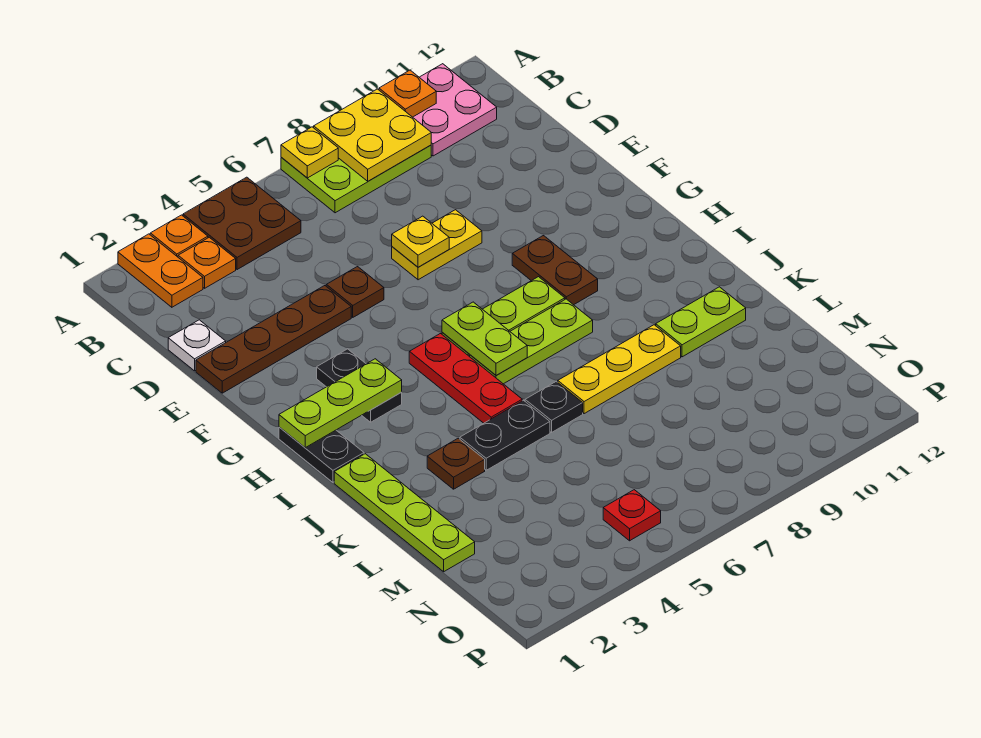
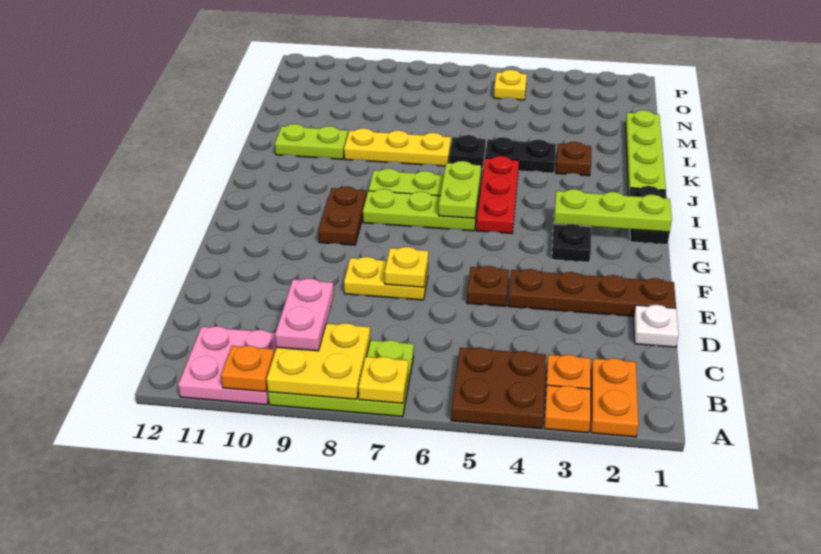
none -> pink 1x2 plate [275,278,334,351]
red 1x1 plate [603,490,661,541] -> yellow 1x1 plate [494,70,527,100]

